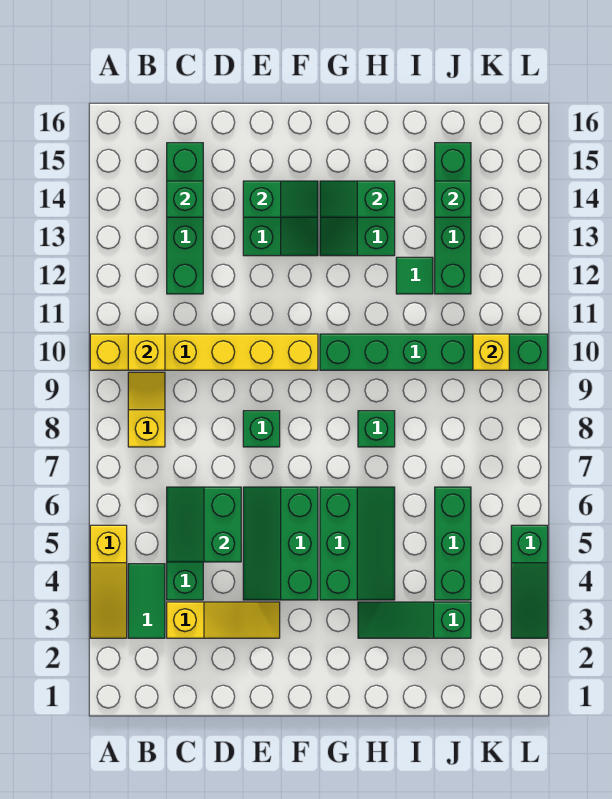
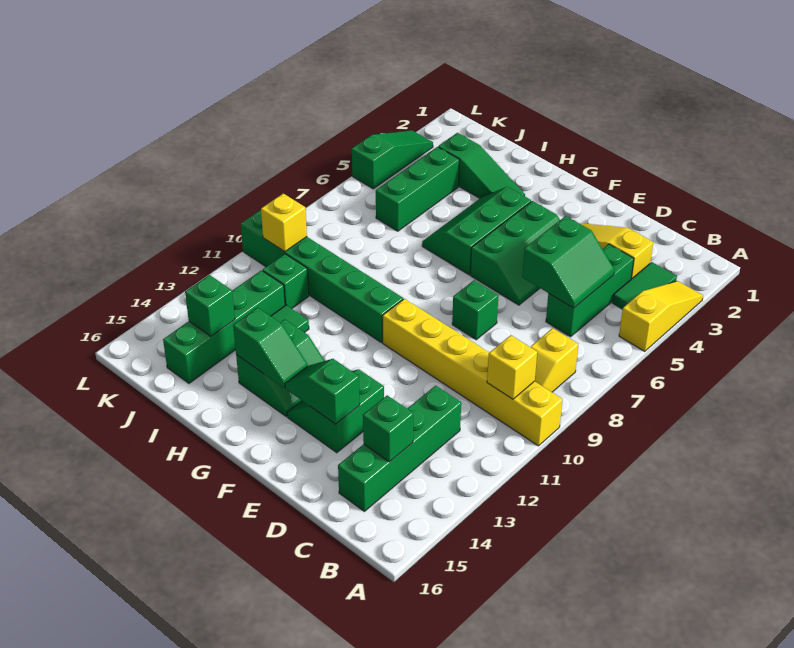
green 1x1 brick [358,411,395,447] -> green 1x1 brick moved to [263,254,309,309]

